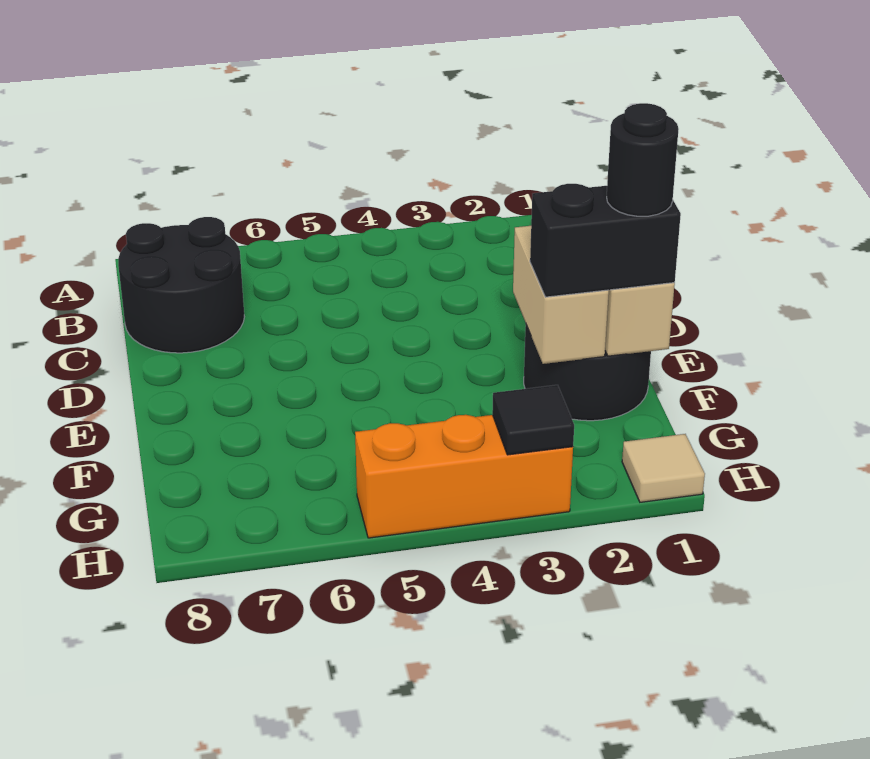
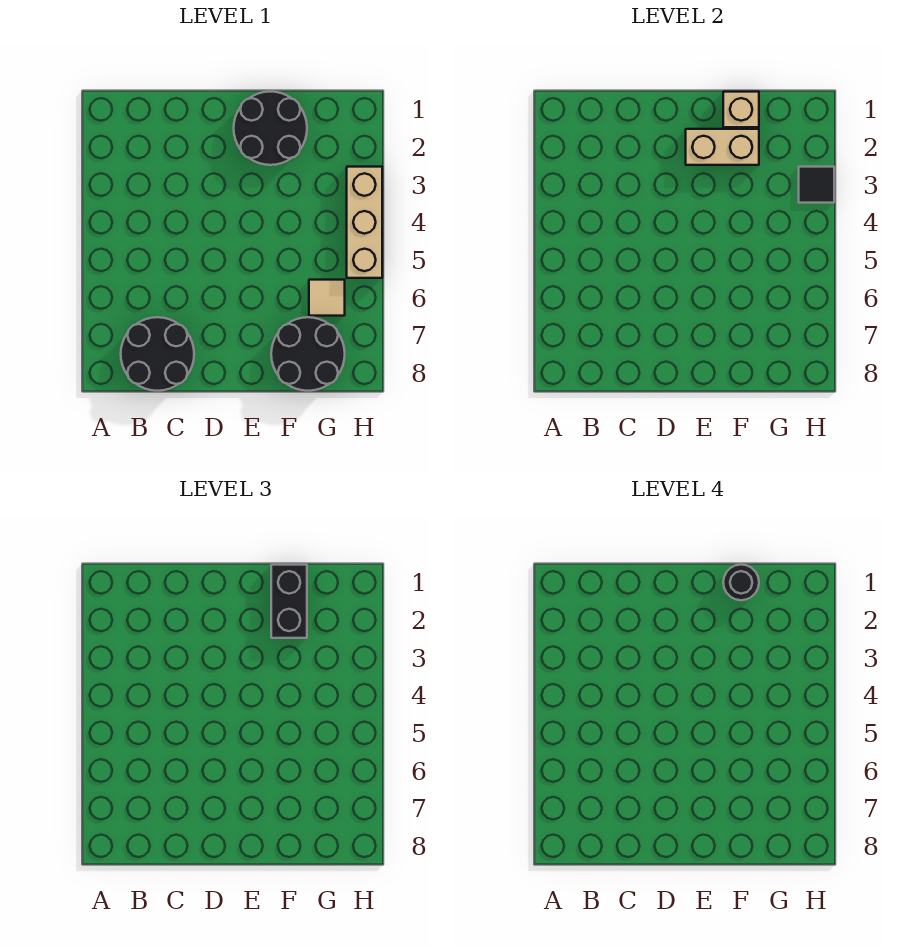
none -> black 2x2 round brick [271,317,345,391]
tan 1x1 tile [622,434,705,502] -> tan 1x1 tile moved to [309,280,345,316]
orange 1x3 brick [355,415,573,538] -> tan 1x3 brick [347,167,382,278]

